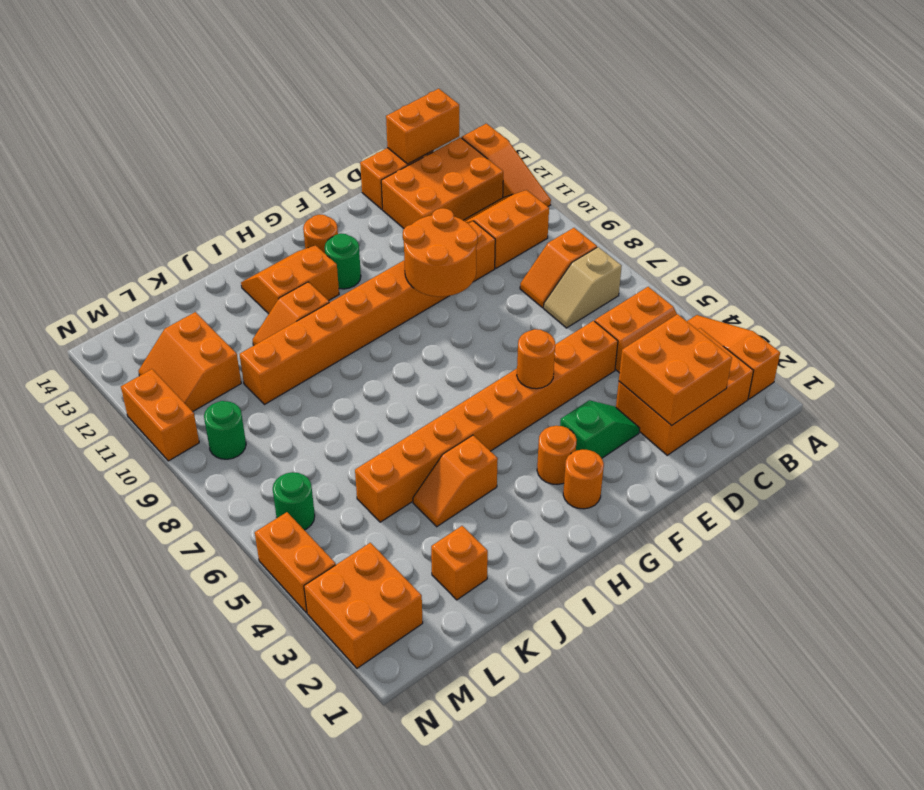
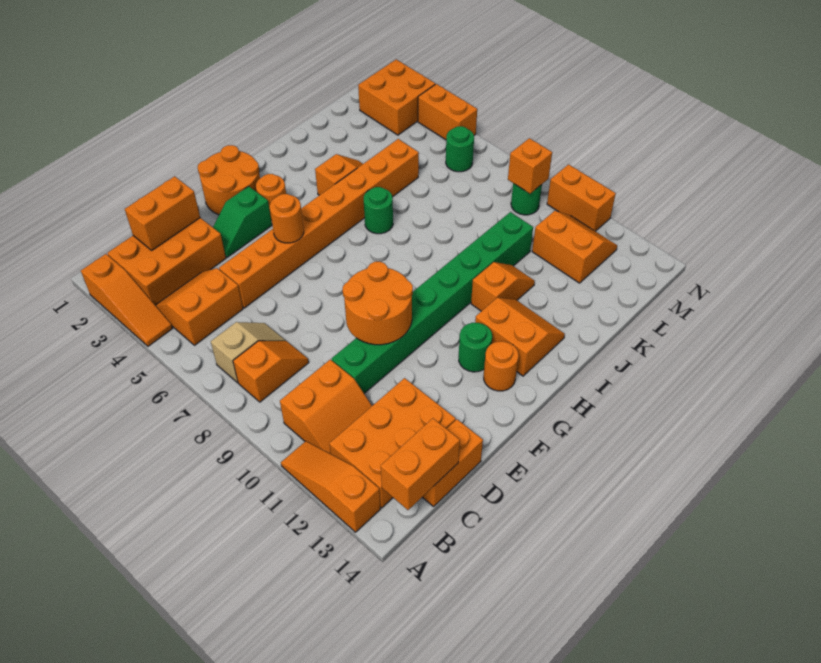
orange 2x2 brick [619,314,732,426] -> orange 1x2 brick [125,176,200,250]
orange 1x8 brick [240,221,495,405] -> green 1x8 brick [332,212,533,393]
orange 1x1 round brick [563,450,604,509] -> orange 2x2 round brick [198,145,260,215]
orange 2x2 slope [241,245,339,314] -> orange 2x2 slope turned to [475,298,565,376]
none -> green 1x1 round brick [364,187,393,234]
orange 1x1 brick [431,526,488,600] -> orange 1x1 brick moved to [508,138,552,194]

